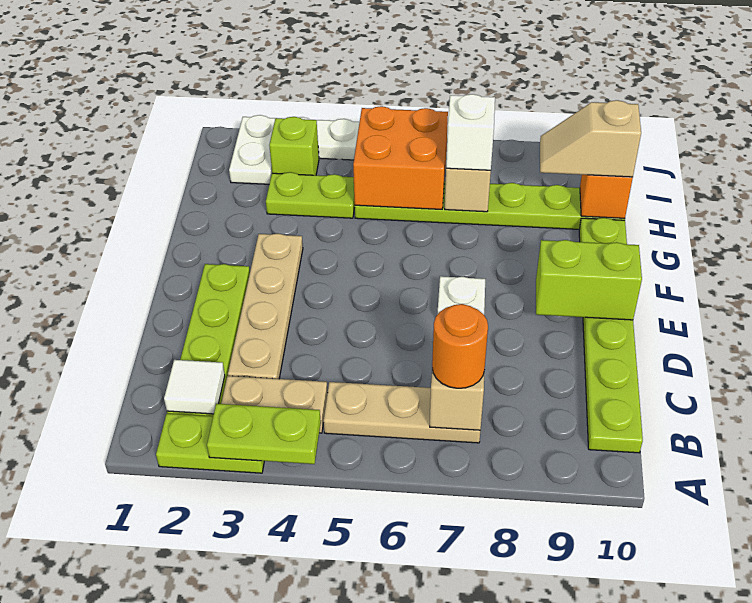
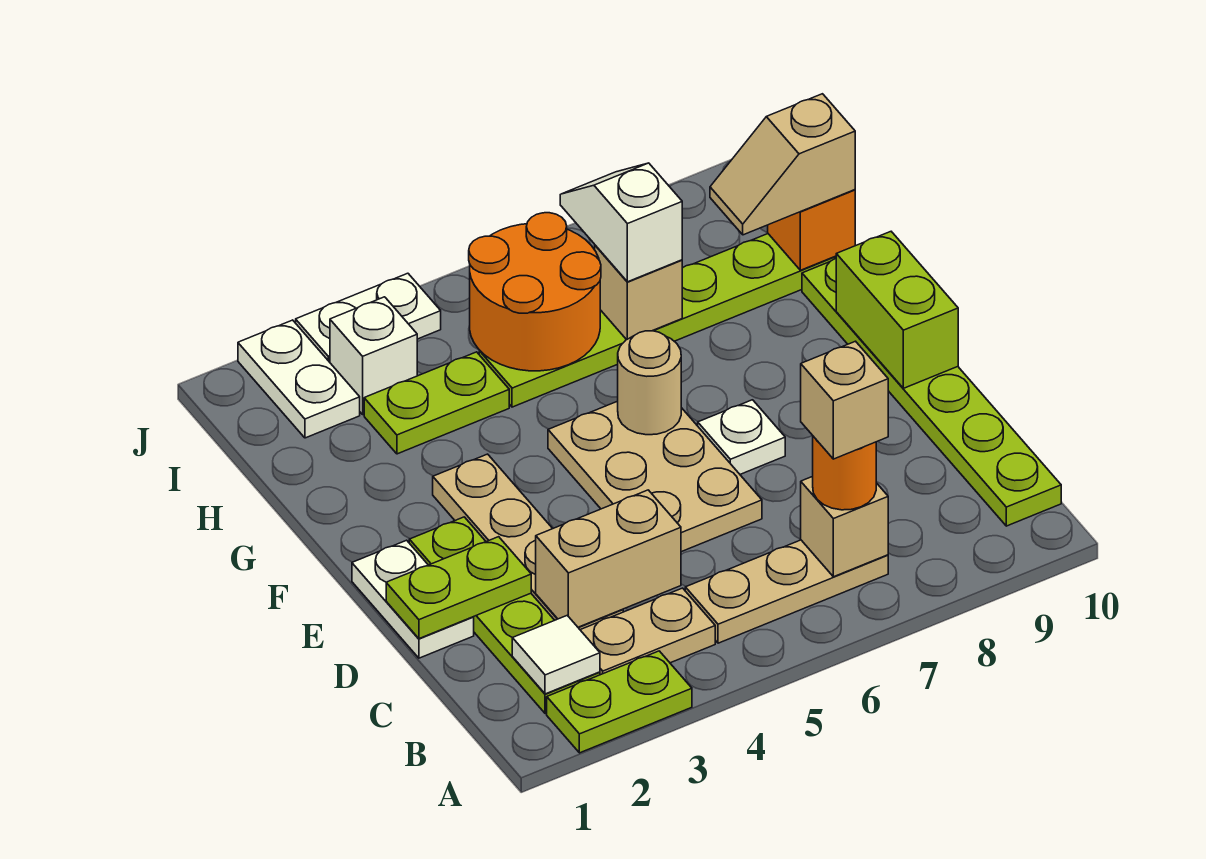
lime 1x2 plate [207,404,321,464] -> lime 1x2 plate moved to [386,537,531,639]
none -> tan 1x1 brick [801,341,888,459]
none -> tan 1x2 brick [536,490,681,627]
none -> white 1x2 plate [352,540,474,658]
none -> tan 2x3 plate [548,401,762,552]
lime 1x2 brick [536,240,642,320] -> lime 1x2 brick turned to [836,232,958,388]
none -> tan 1x1 round brick [618,331,681,435]
orange 2x2 brick [353,106,448,209] -> orange 2x2 round brick [469,213,601,371]
lime 1x1 brick [269,117,319,175] -> white 1x1 brick [330,297,417,414]

